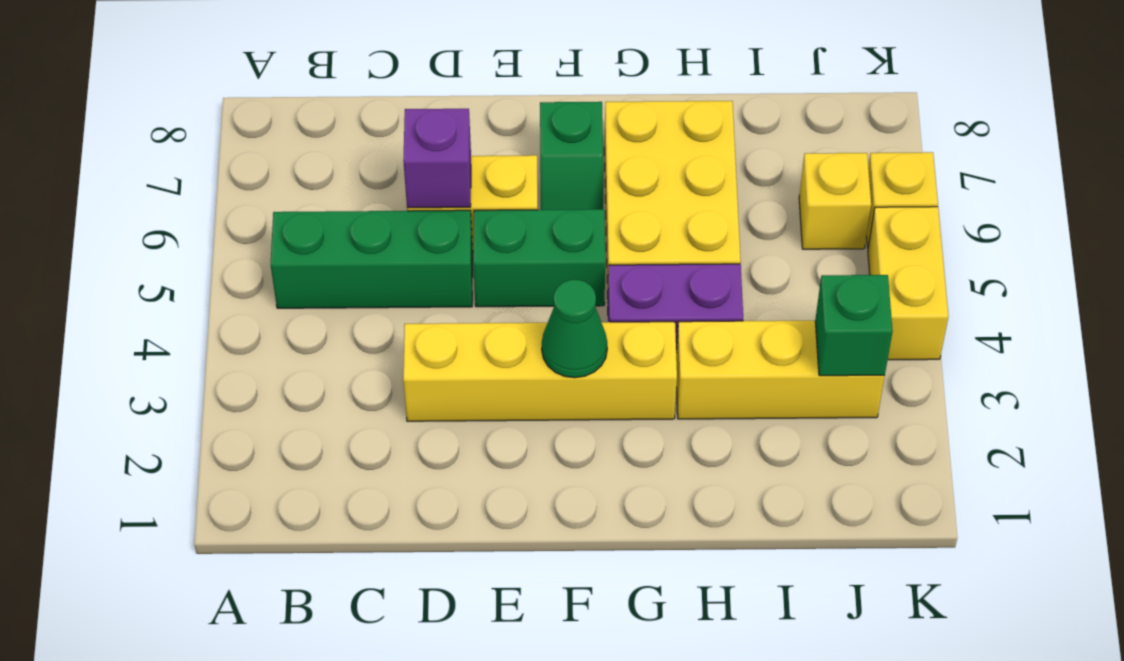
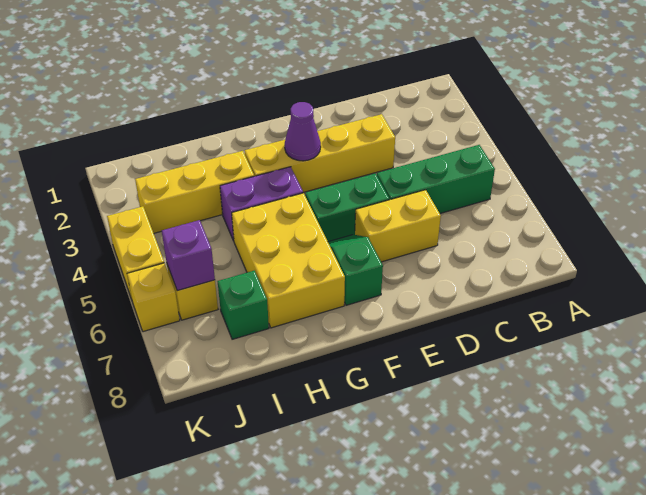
purple 1x1 brick [403,109,471,208] -> purple 1x1 brick moved to [162,220,215,291]
green 1x1 cone [542,280,607,378] -> purple 1x1 cone [285,102,321,161]
green 1x1 brick [815,275,893,376] -> green 1x1 brick moved to [217,271,269,339]

